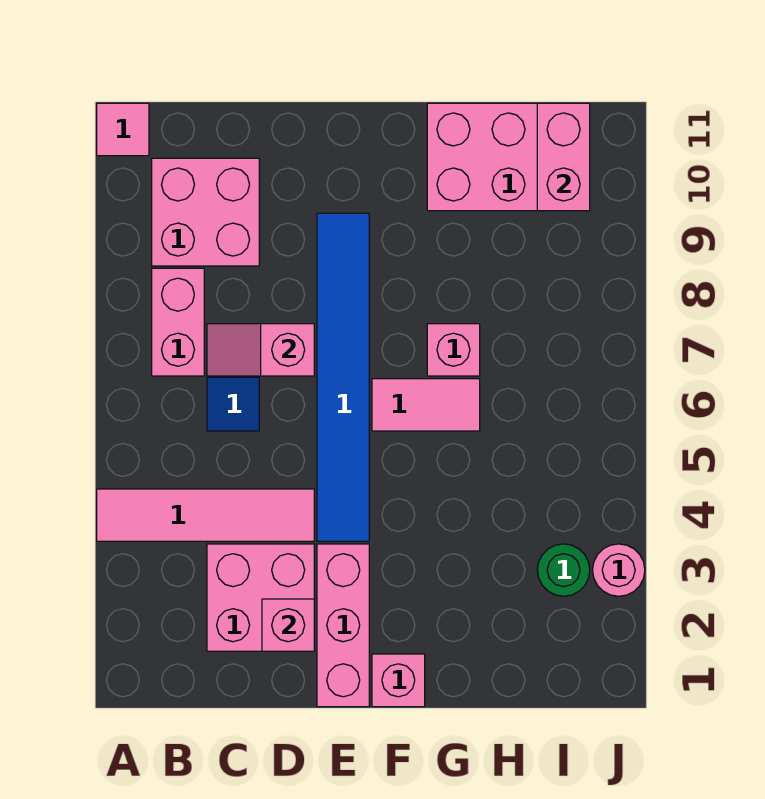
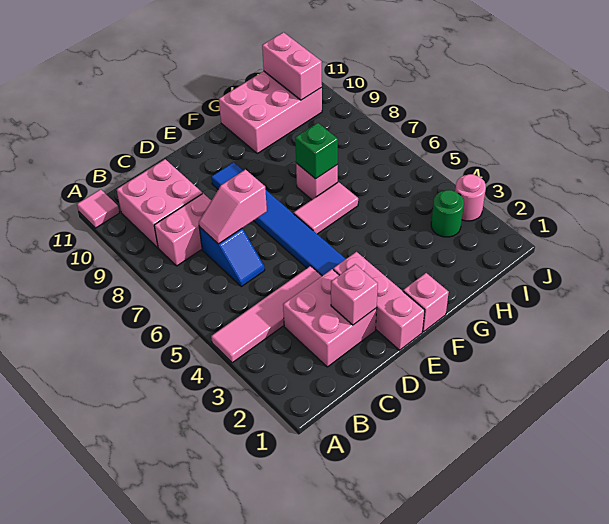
pink 1x2 brick [152,268,204,376] -> pink 1x2 brick turned to [154,193,211,266]
none -> green 1x1 brick [295,123,338,179]

